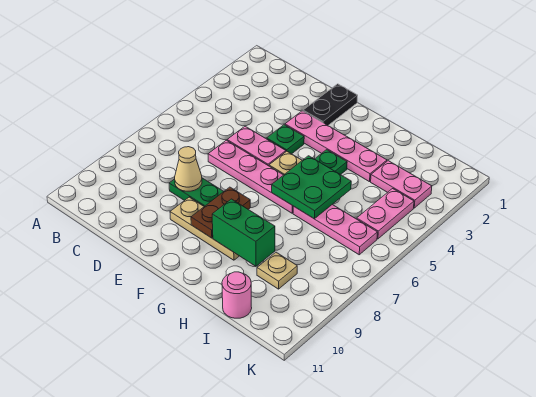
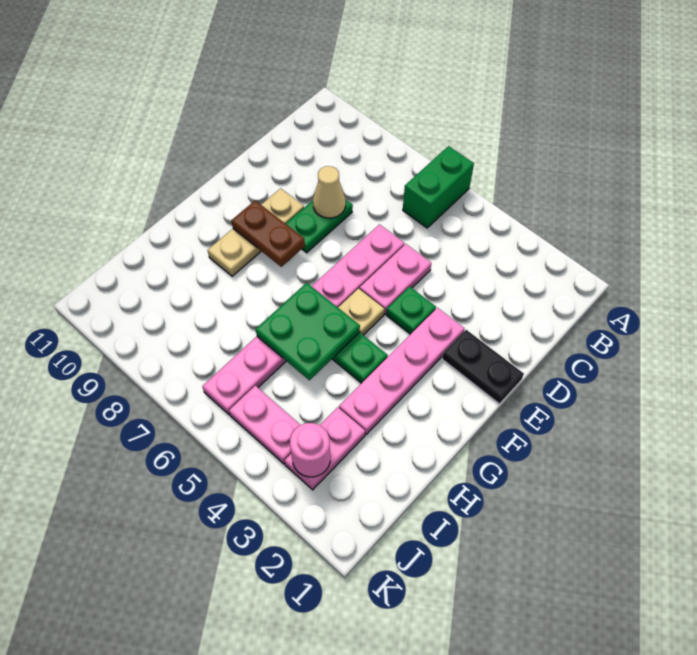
green 1x2 brick [212,199,275,266] -> green 1x2 brick moved to [403,146,474,228]
tan 1x1 plate [257,252,297,289] -> none
pink 1x1 round brick [222,272,252,318] -> pink 1x1 round brick moved to [290,423,330,477]

